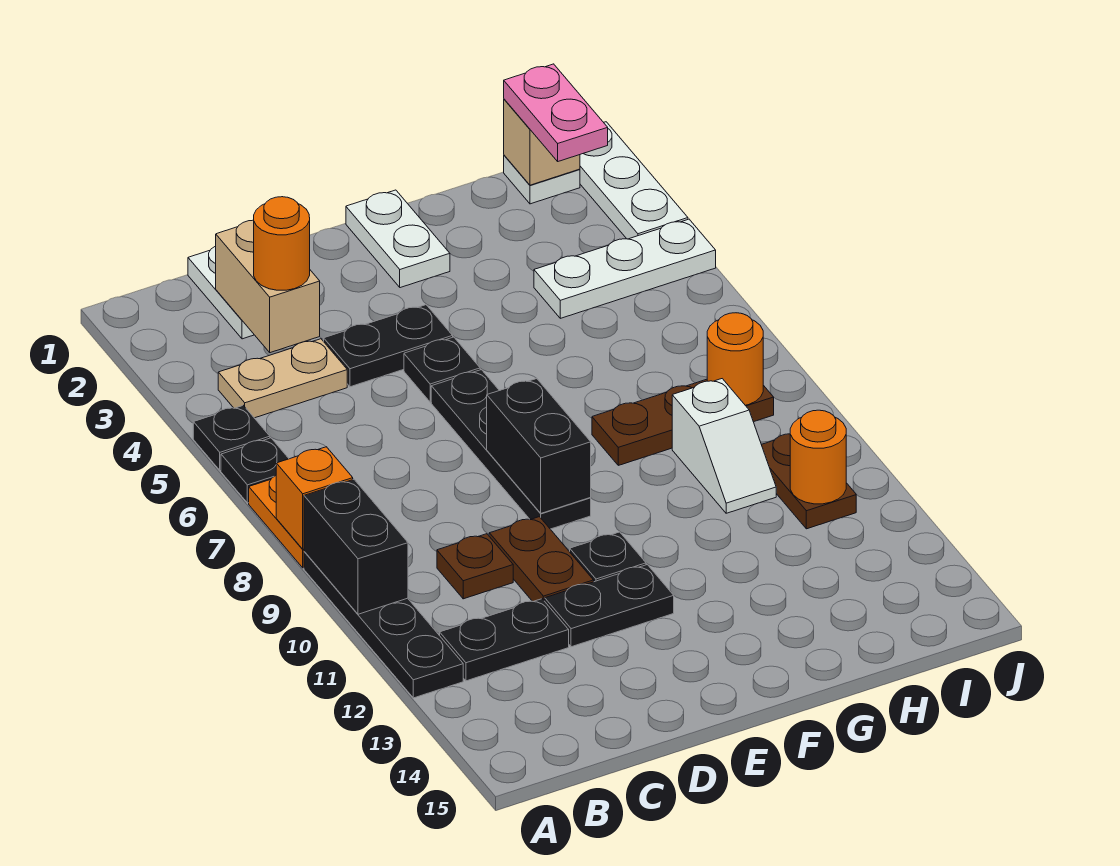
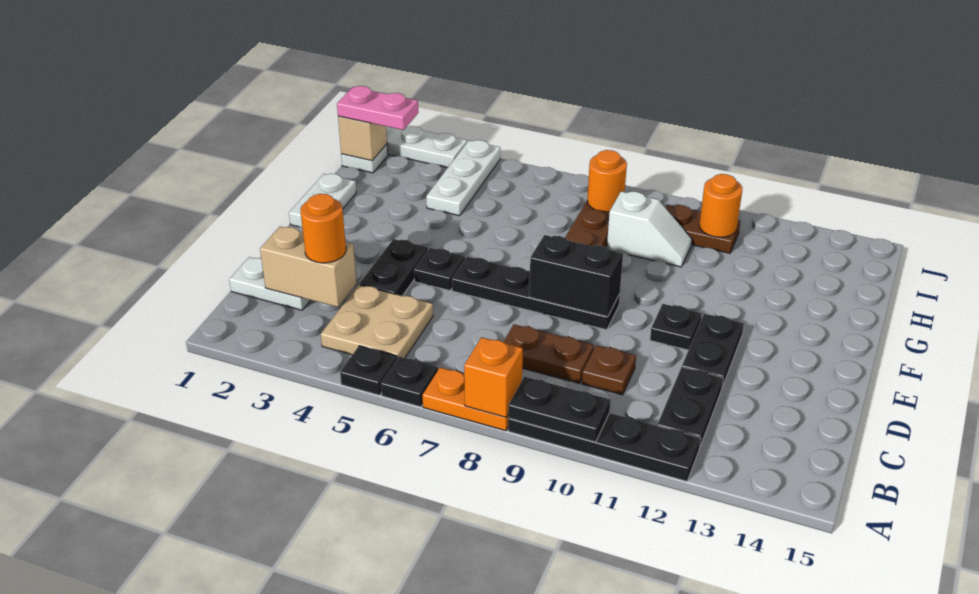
black 1x2 brick [304,479,408,614] -> black 1x2 plate [508,377,611,442]
tan 1x2 plate [218,339,347,418] -> tan 2x2 plate [321,285,433,358]
brown 1x2 plate [489,517,594,602] -> brown 1x2 plate moved to [503,324,594,384]
white 1x2 plate [346,190,450,288] -> white 1x2 plate turned to [289,174,356,227]

